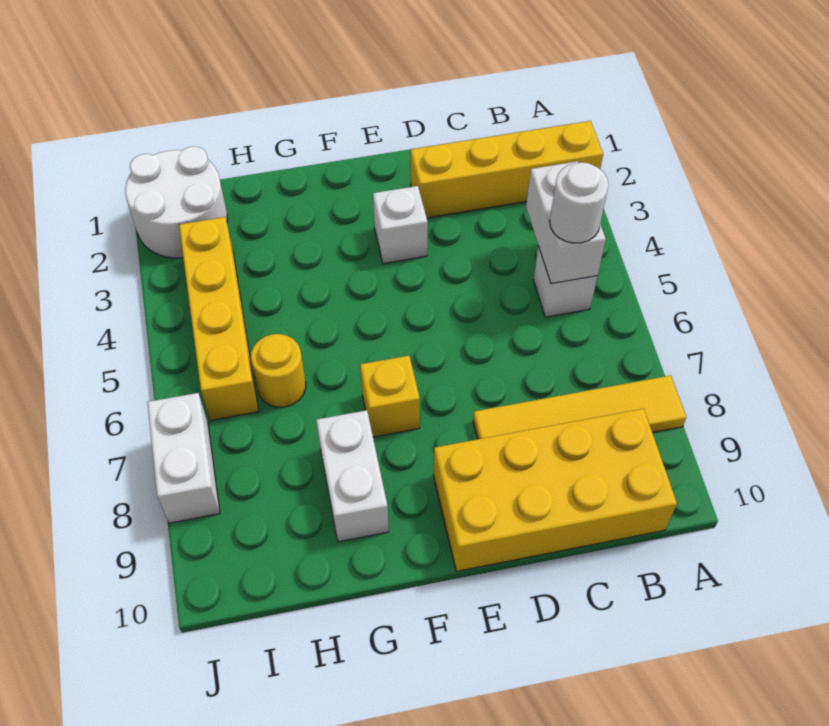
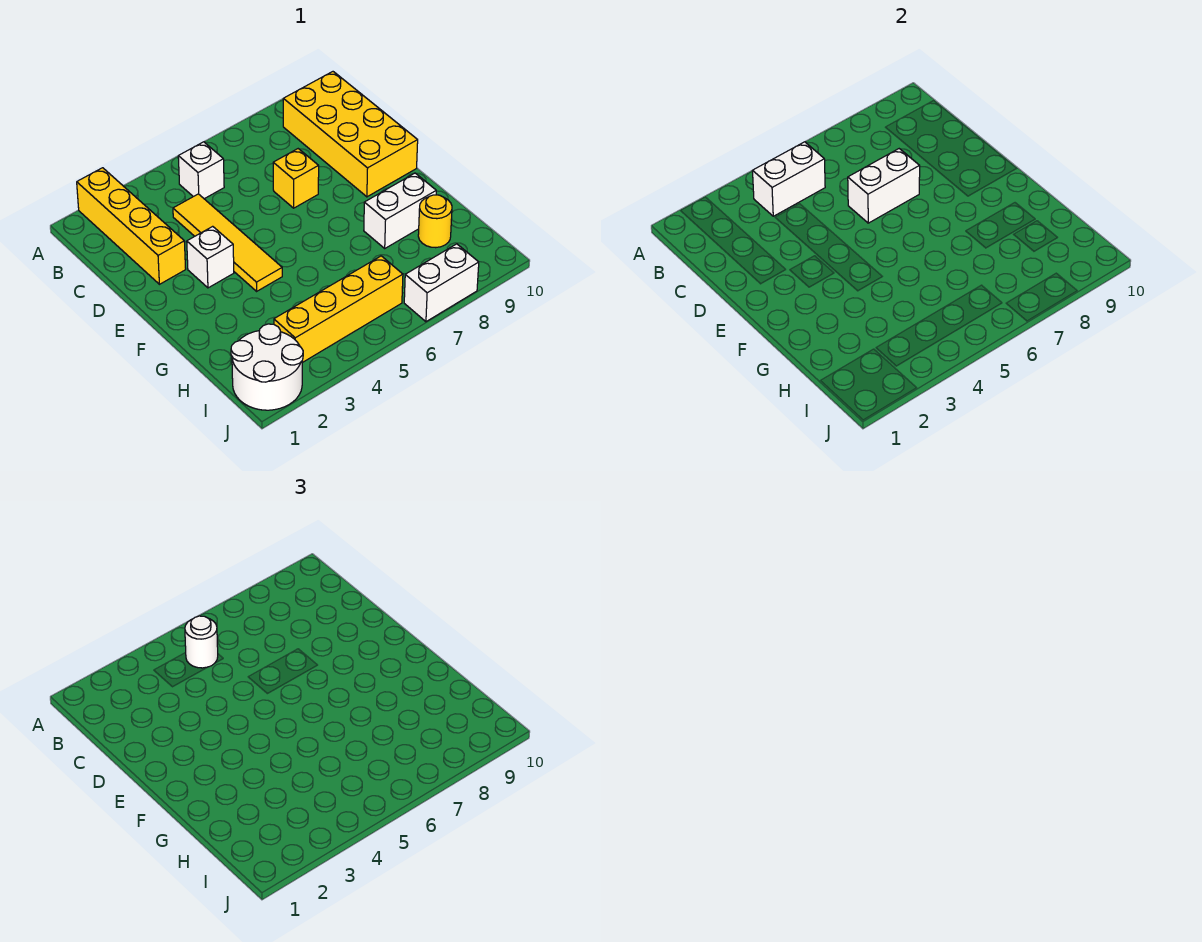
yellow 1x4 tile [473,375,686,439] -> yellow 1x4 tile moved to [173,194,282,291]
none -> white 1x2 brick [848,149,920,223]
yellow 1x1 brick [360,356,420,437] -> yellow 1x1 brick moved to [273,149,319,208]
yellow 1x1 round brick [251,334,306,407] -> yellow 1x1 round brick moved to [418,195,452,248]

